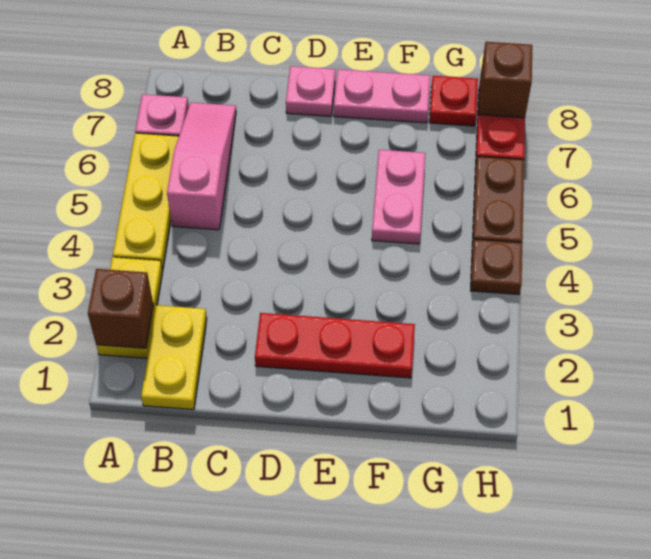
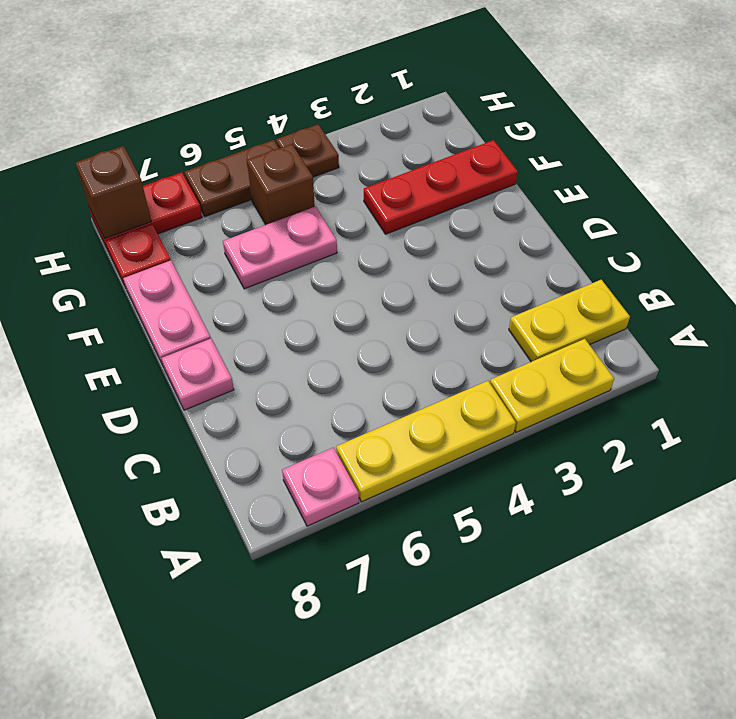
brown 1x1 brick [88,269,153,348] -> brown 1x1 brick moved to [247,144,315,225]
pink 1x3 slope [167,103,236,230] -> none
red 1x3 plate [255,313,415,378] -> red 1x3 plate turned to [364,140,518,234]

